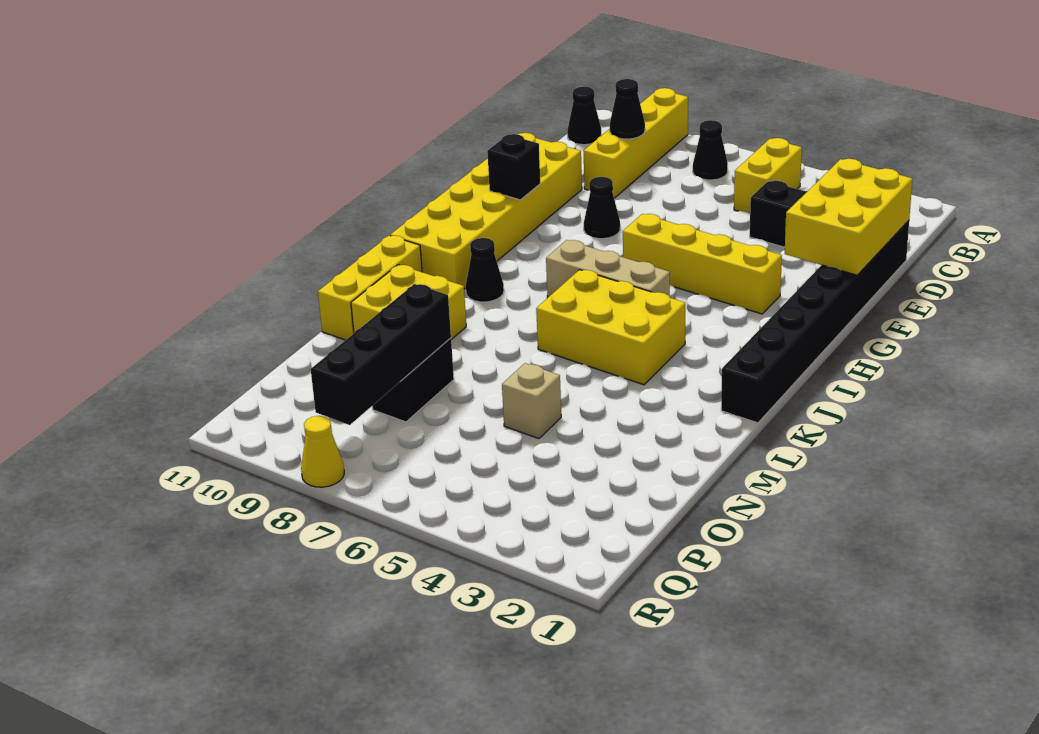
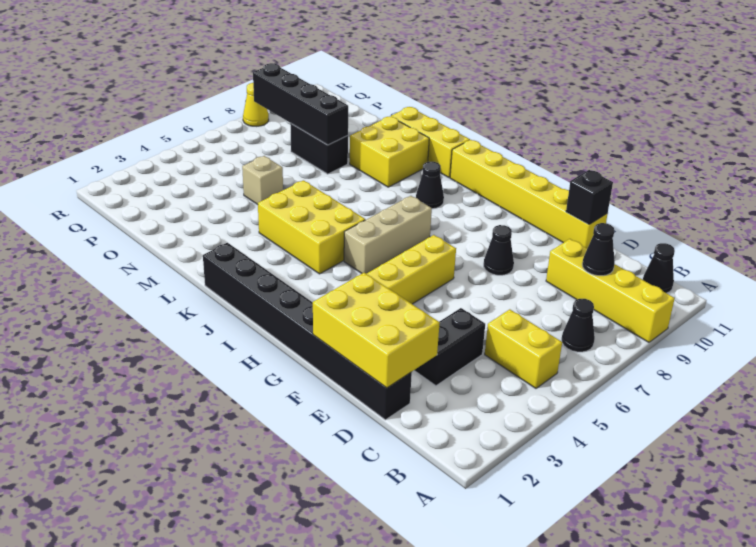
yellow 2x6 brick [390,133,582,289] -> yellow 1x6 brick [450,140,608,248]
black 1x1 brick [487,134,540,200] -> black 1x1 brick moved to [566,170,613,224]
yellow 2x3 brick [536,270,685,385] -> yellow 2x3 brick turned to [258,180,365,274]

